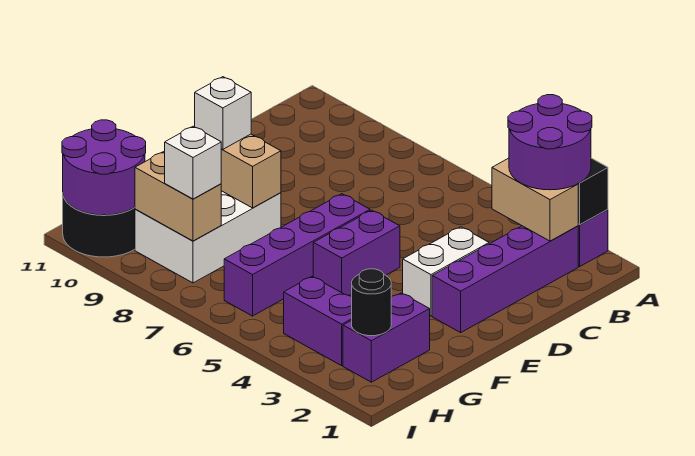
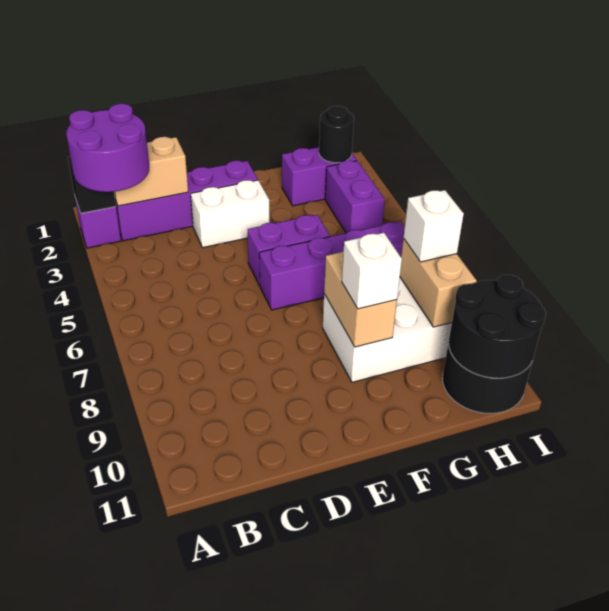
tan 1x2 brick [492,158,578,241] -> tan 1x2 brick turned to [114,137,188,206]
purple 2x2 round brick [62,120,146,215] -> black 2x2 round brick [449,275,546,378]

